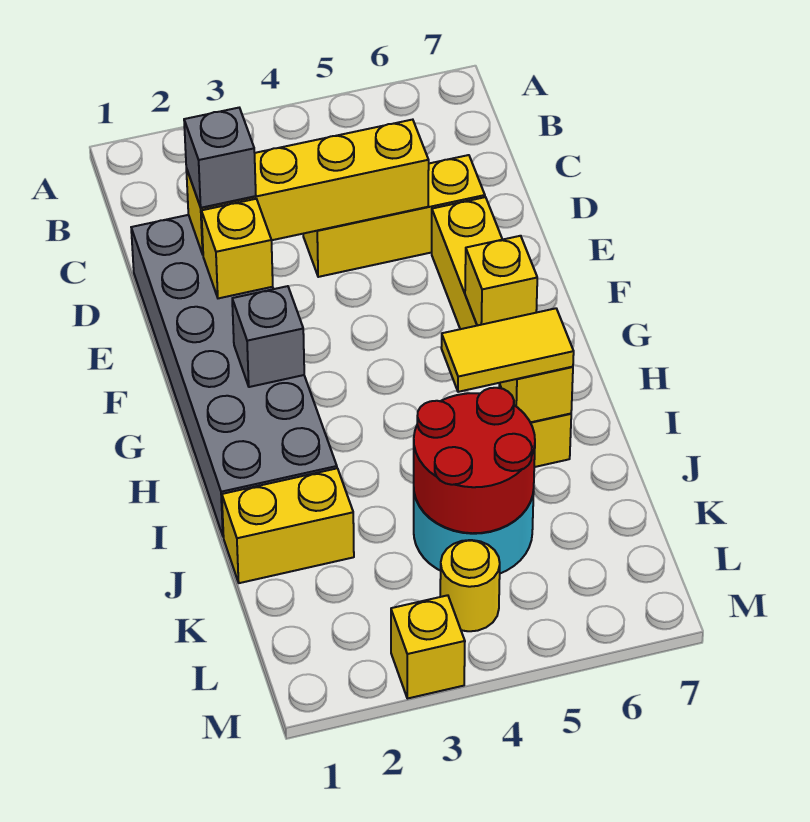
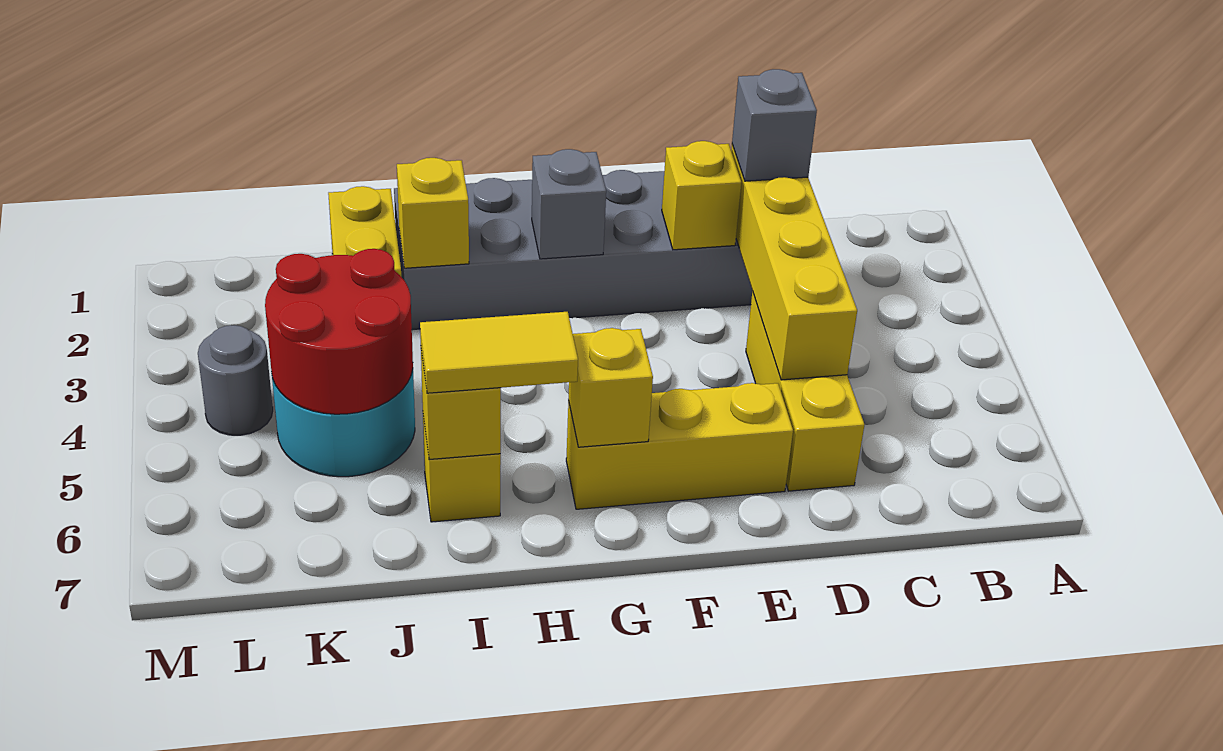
yellow 1x2 tile [441,308,574,392] -> yellow 1x2 tile turned to [420,312,578,393]
yellow 1x1 round brick [440,540,500,631] -> grey 1x1 round brick [198,325,273,435]
yellow 1x1 brick [391,595,465,699] -> yellow 1x1 brick moved to [397,158,469,268]

